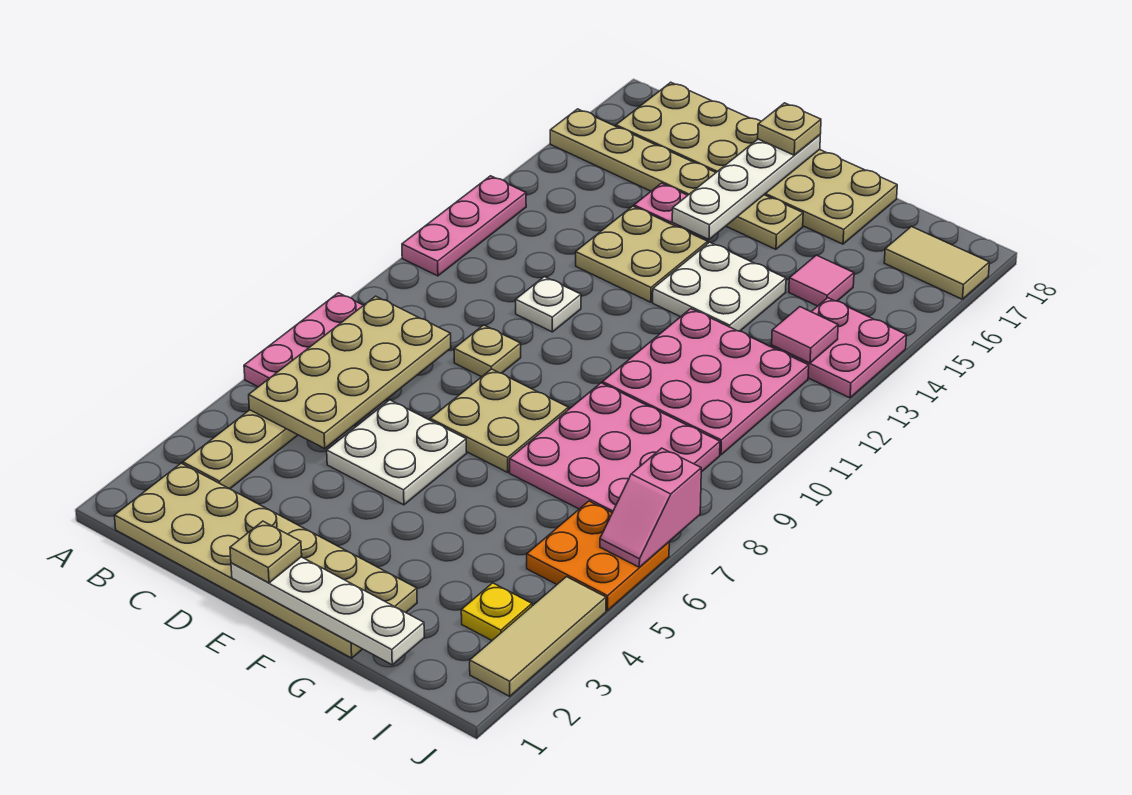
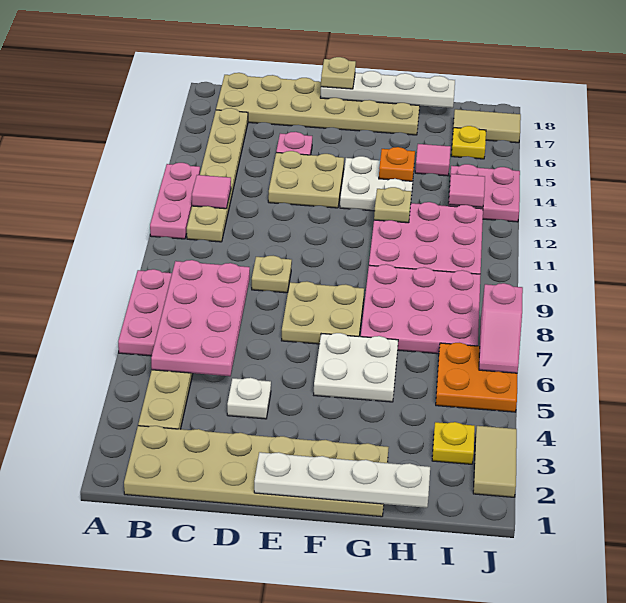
tan 1x6 plate [550,109,803,249] -> tan 1x6 plate turned to [187,108,248,242]
tan 2x4 plate [249,296,451,448] -> pink 2x4 plate [151,260,250,376]
none -> pink 1x1 tile [192,175,231,209]
white 2x2 plate [327,400,467,505] -> white 2x2 plate moved to [314,333,398,402]
white 1x1 plate [516,277,581,332] -> white 1x1 plate moved to [227,378,271,419]
tan 1x1 plate [230,521,302,583] -> tan 1x1 plate moved to [374,187,411,223]
white 1x4 plate [672,135,820,239] -> white 1x4 plate turned to [320,71,455,108]
none -> orange 1x1 plate [379,147,415,181]
none -> yellow 1x1 plate [451,126,486,159]
tan 1x3 tile [470,577,606,696] -> tan 1x2 tile [473,426,517,497]

